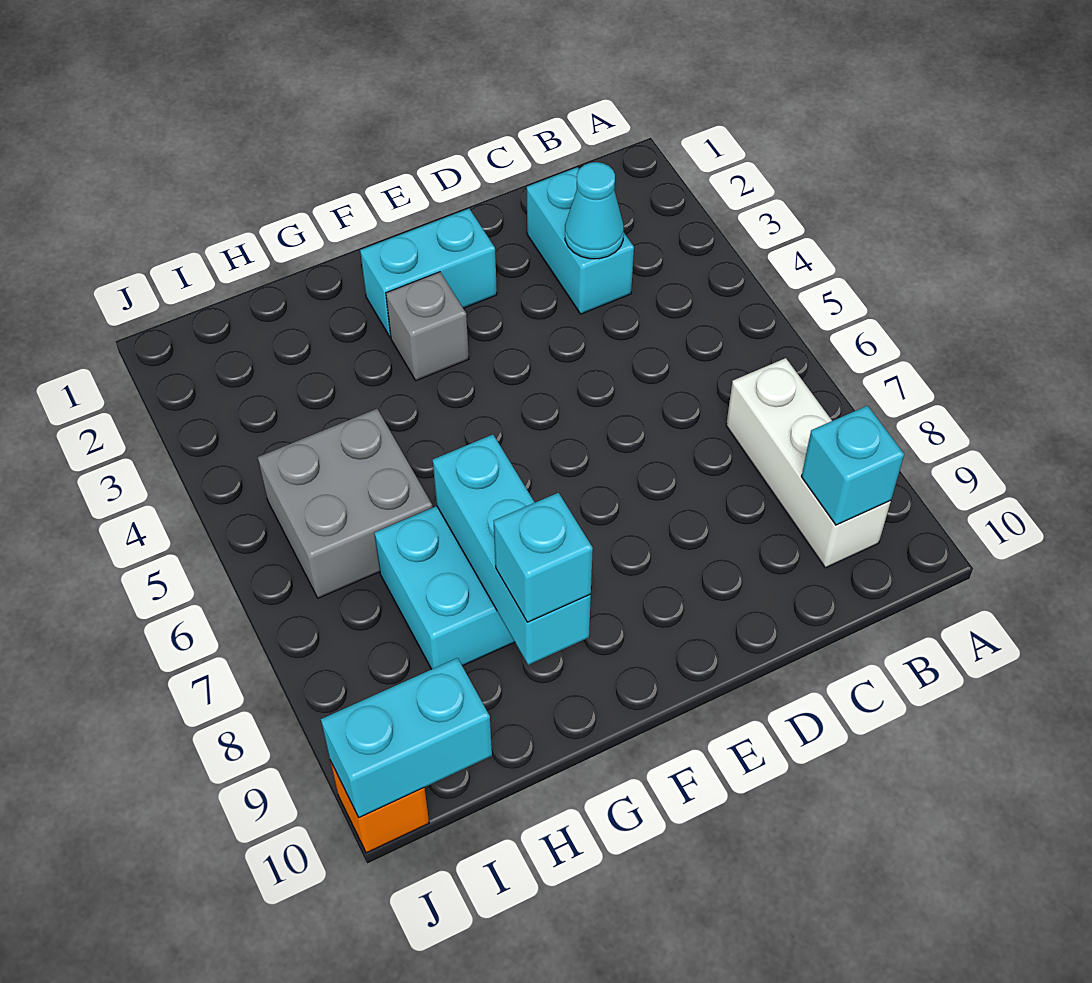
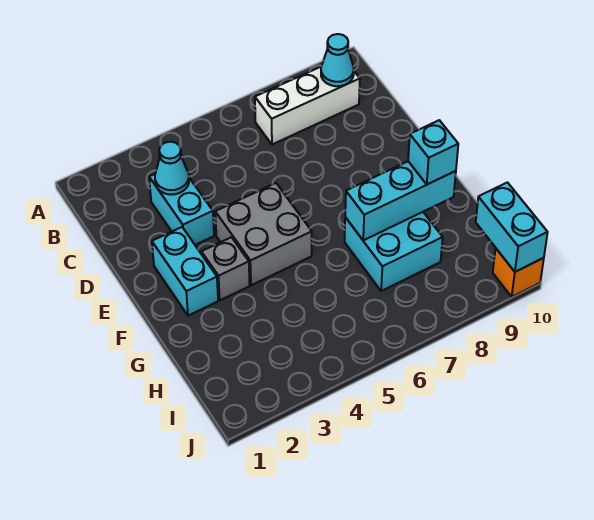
cyan 1x1 brick [801,406,904,525] -> cyan 1x1 cone [321,34,354,86]
cyan 1x2 brick [527,167,634,314] -> cyan 1x2 brick turned to [149,174,214,245]
grey 2x2 brick [258,409,433,598] -> grey 2x2 brick moved to [215,183,312,285]

